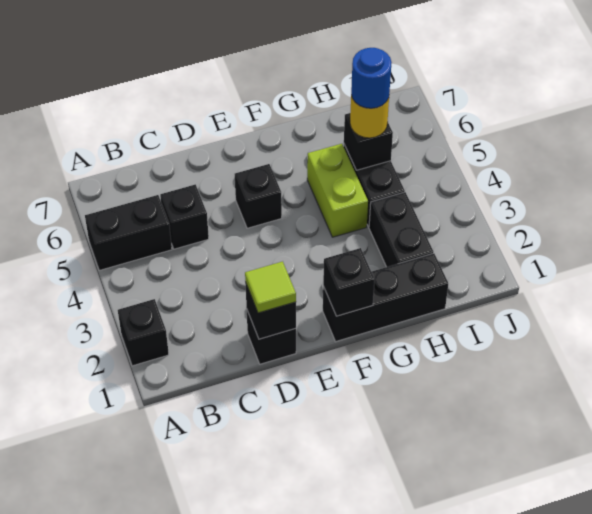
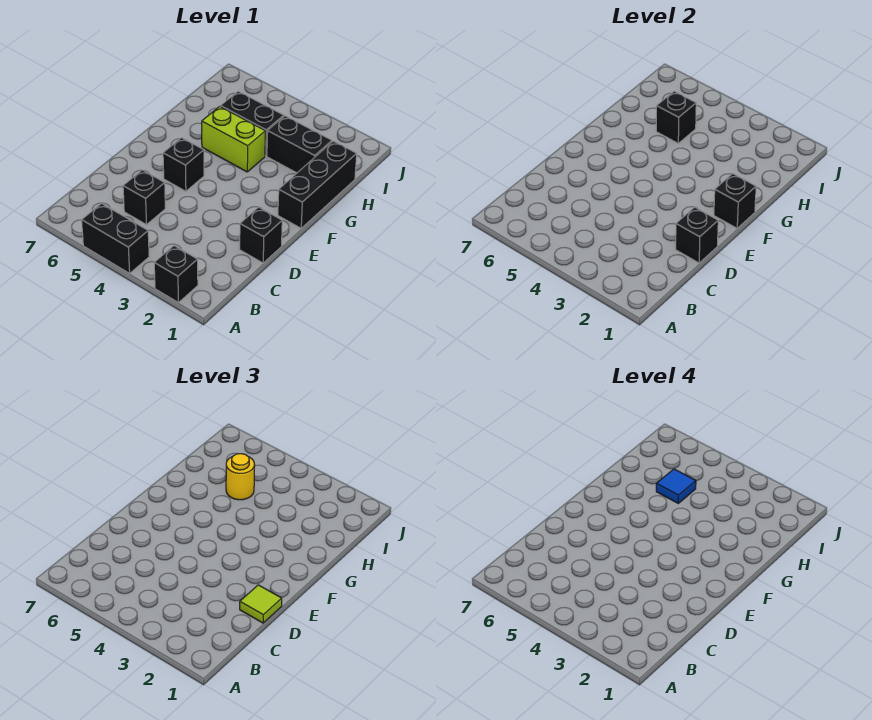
black 1x2 brick [85,195,172,270] -> black 1x2 brick turned to [82,203,149,273]
blue 1x1 round brick [351,48,391,108] -> blue 1x1 tile [656,469,696,503]

